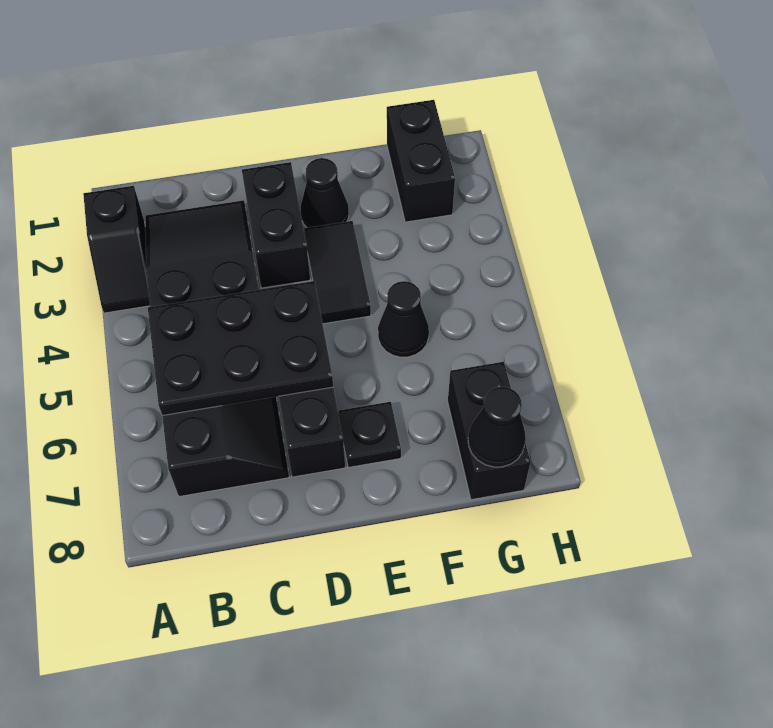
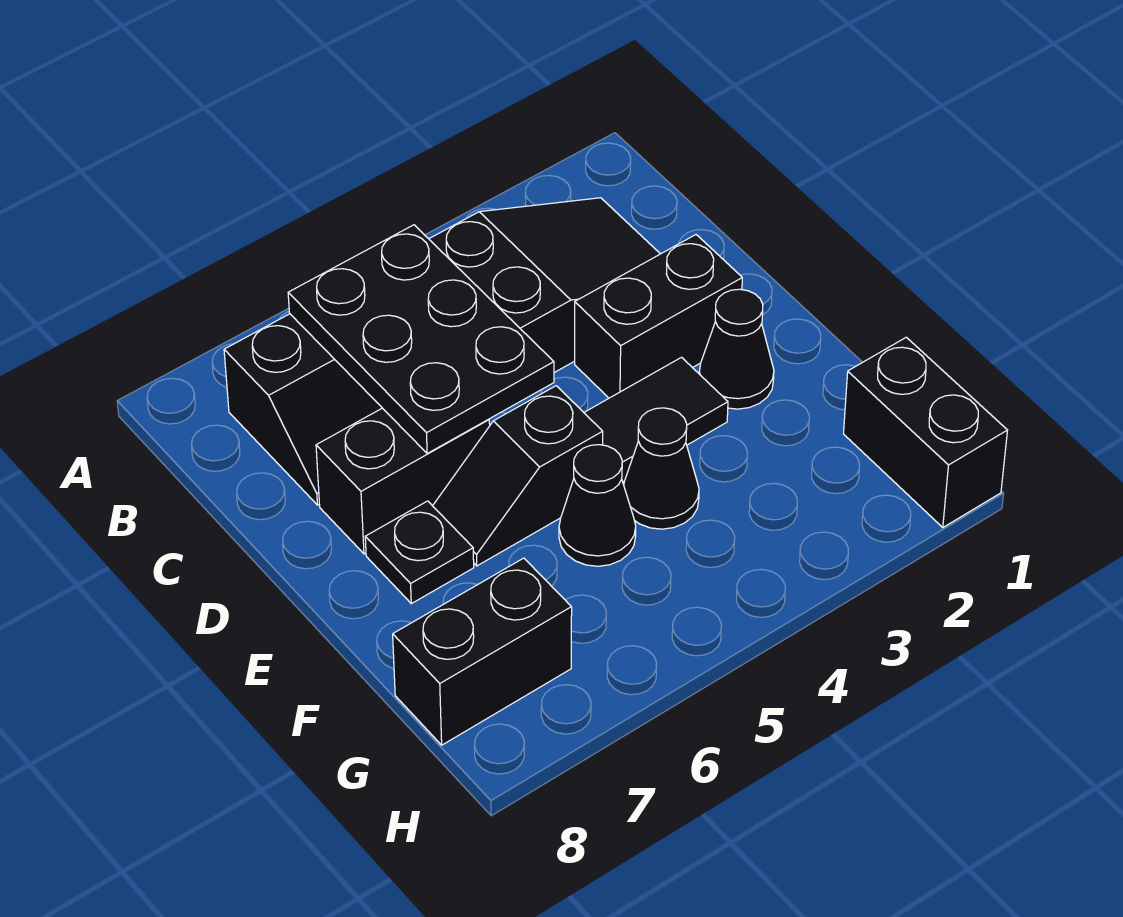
black 1x2 slope [83,186,150,313] -> black 1x2 slope moved to [433,386,603,566]
black 1x2 brick [387,100,455,222] -> black 1x2 brick turned to [844,337,1008,527]
black 1x1 cone [468,387,526,467] -> black 1x1 cone moved to [624,408,699,529]

